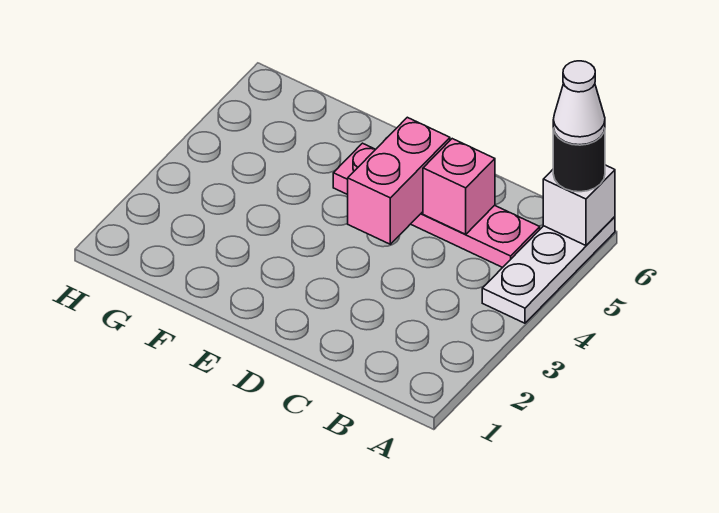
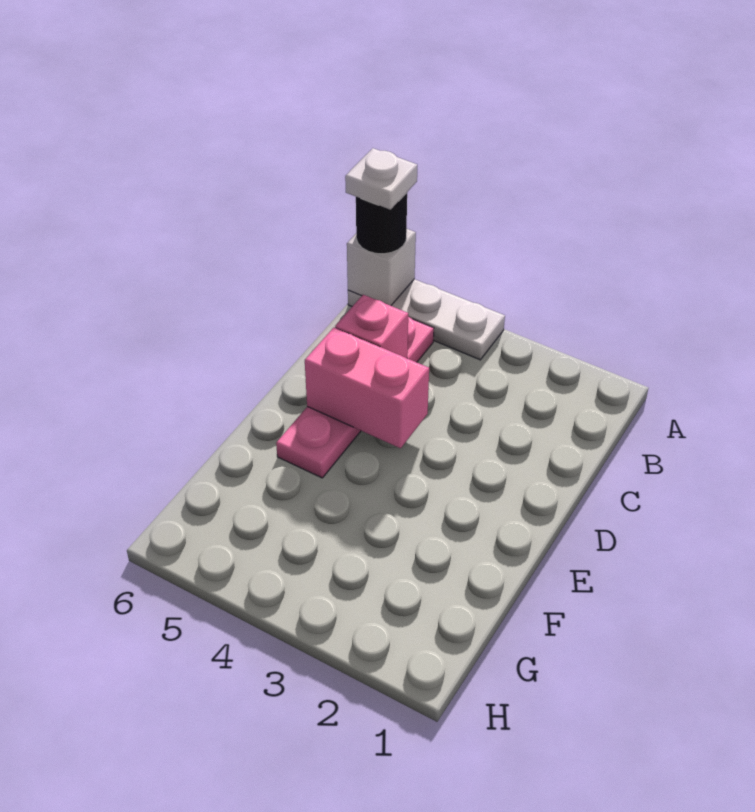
white 1x1 cone [553,61,605,145] -> white 1x1 plate [345,148,417,210]

